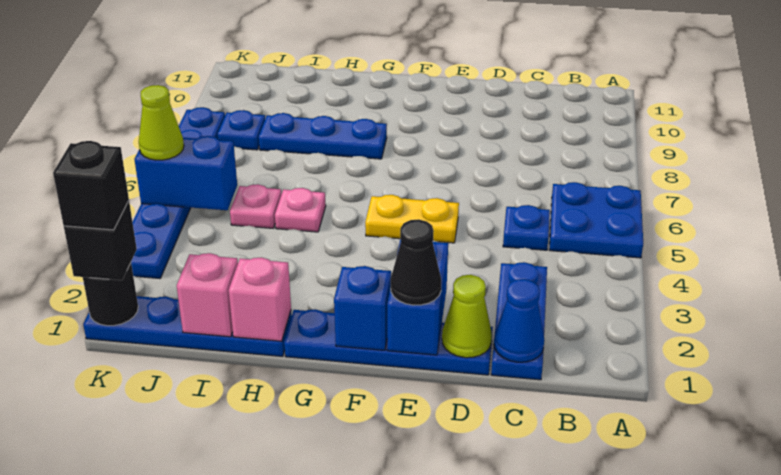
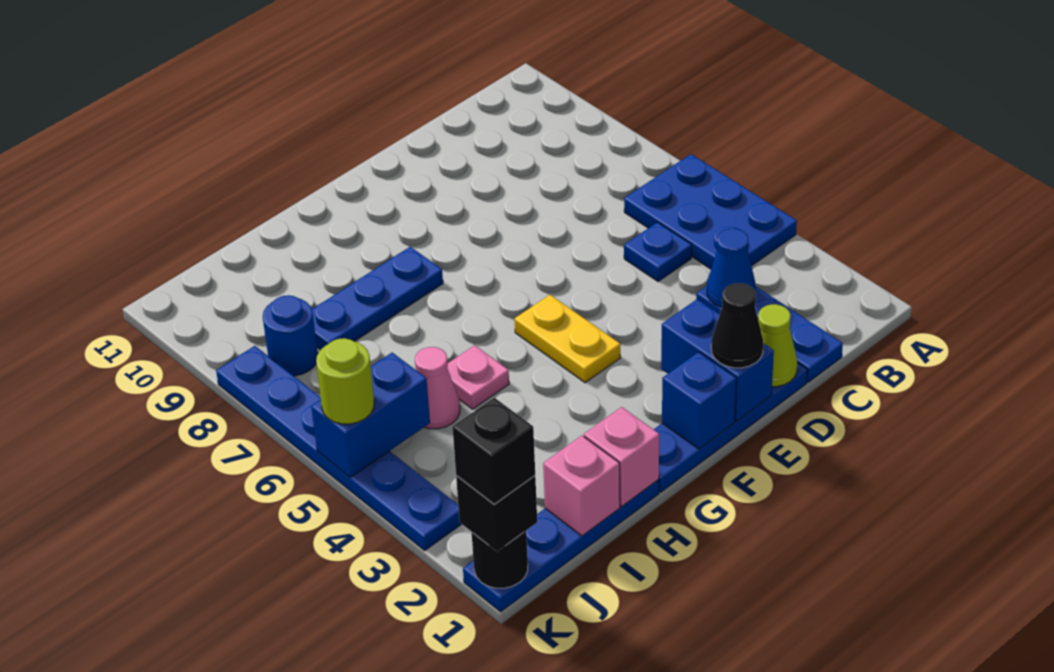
blue 2x2 plate [550,182,643,258] -> blue 2x3 plate [624,154,797,269]
blue 1x1 cone [494,279,544,362] -> blue 1x1 cone moved to [707,229,756,308]
yellow 1x2 plate [365,195,459,243] -> yellow 1x2 plate turned to [515,295,620,383]
pink 1x1 plate [230,184,281,228] -> pink 1x1 cone [415,347,460,429]
blue 1x1 plate [218,110,265,150] -> blue 1x1 round brick [263,295,318,376]
lime 1x1 cone [139,85,184,160] -> lime 1x1 round brick [316,338,374,424]

